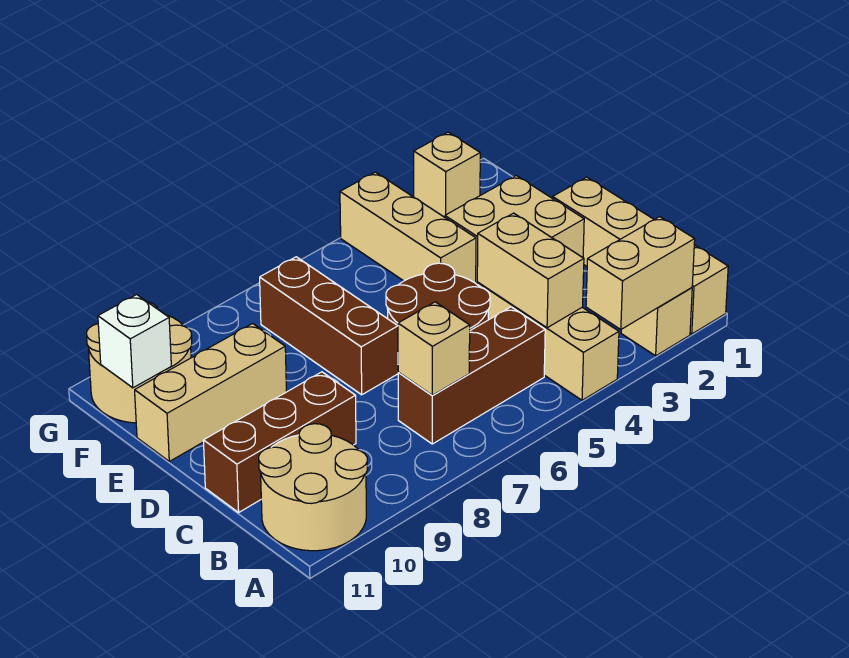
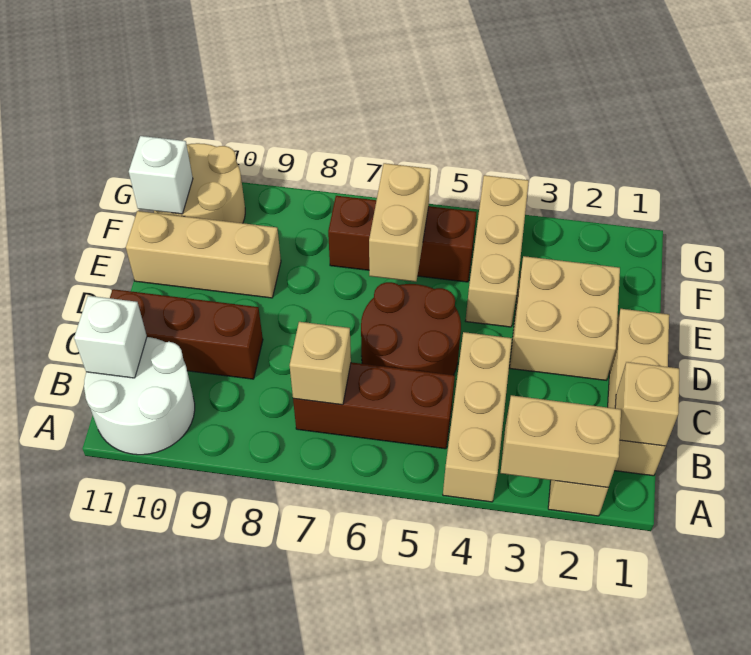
tan 1x4 brick [553,177,728,334] -> tan 1x3 brick [608,309,669,476]
tan 2x2 round brick [259,424,368,551] -> white 2x2 round brick [84,337,195,455]
tan 1x2 brick [477,213,584,328] -> tan 1x2 brick moved to [369,163,431,282]
none -> white 1x1 brick [74,296,147,378]
brown 1x3 brick [260,257,398,395] -> brown 1x3 brick turned to [328,196,476,282]
tan 1x1 brick [414,132,480,217] -> tan 1x1 brick moved to [615,362,679,446]

